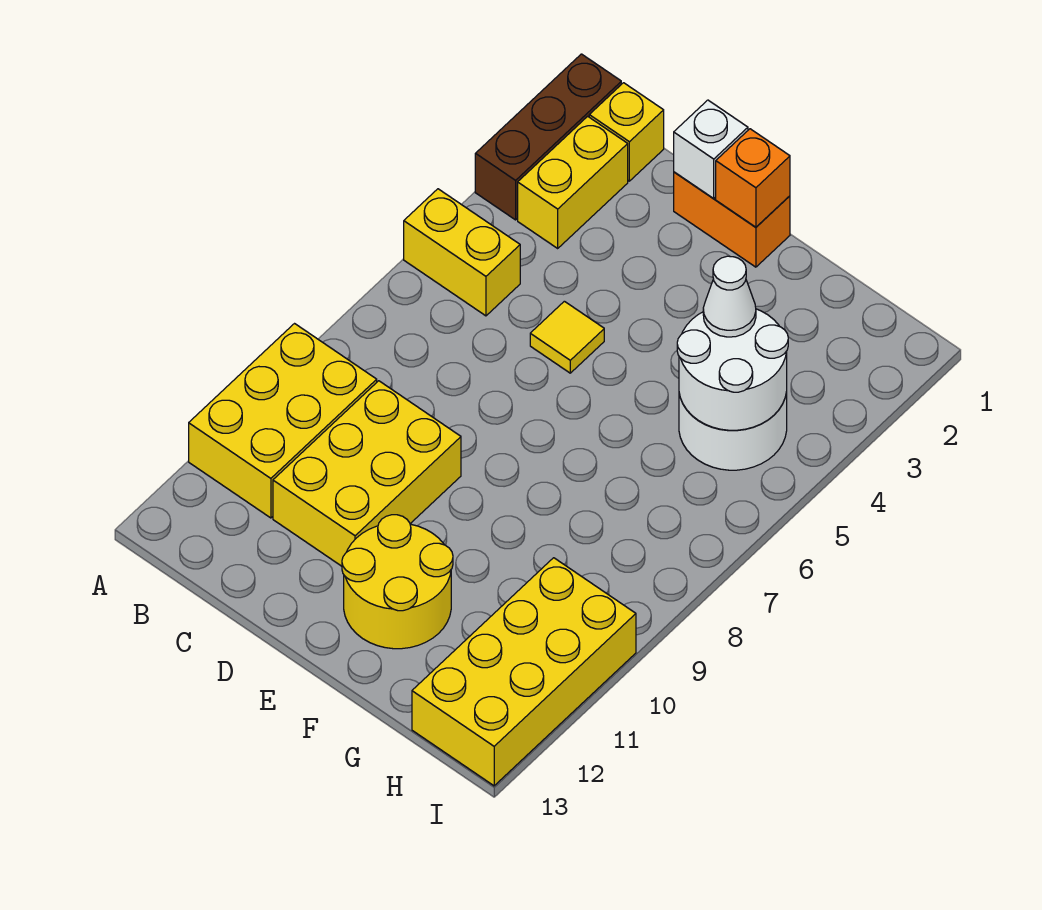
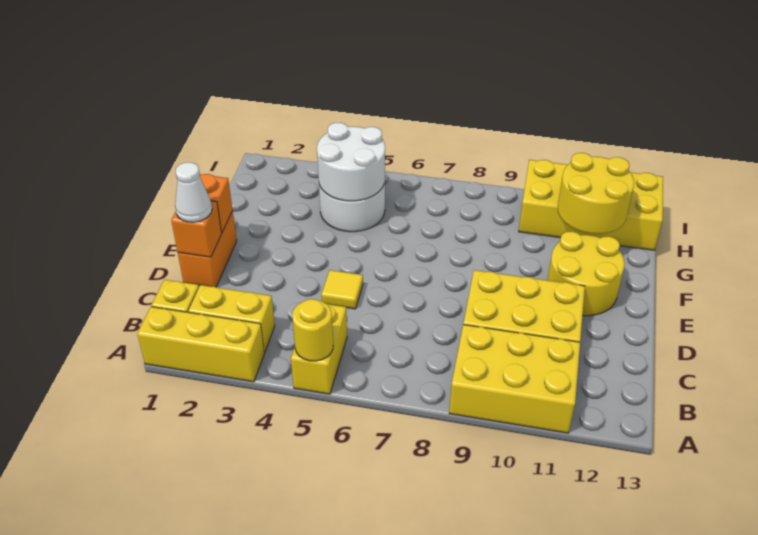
brown 1x3 brick [475,54,621,220] -> yellow 1x3 brick [137,307,264,382]
none -> yellow 1x1 round brick [292,299,333,361]
white 1x1 brick [674,100,748,199] -> orange 1x1 brick [171,201,222,257]
white 1x1 cone [703,256,756,337] -> white 1x1 cone moved to [175,162,212,222]
none -> yellow 2x2 round brick [558,153,634,234]

